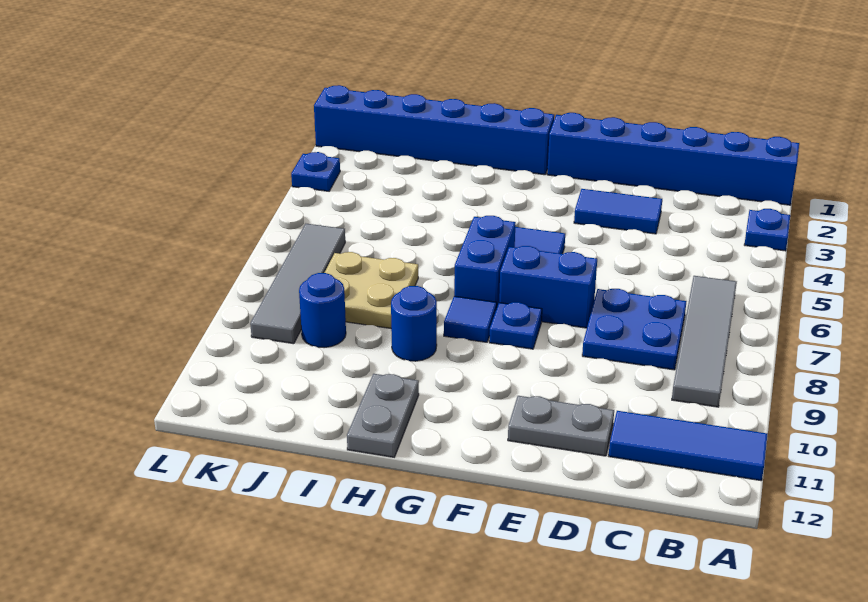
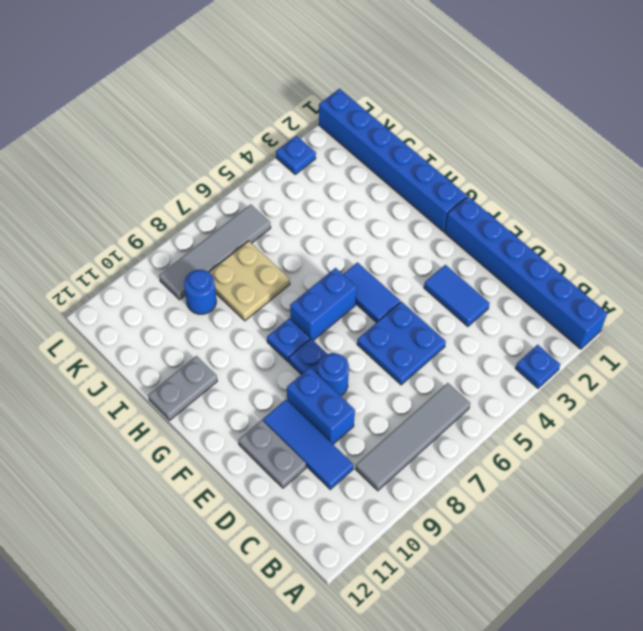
blue 1x3 tile [609,411,768,481] -> blue 1x3 tile moved to [263,400,353,489]
blue 2x2 plate [582,289,687,370] -> blue 2x2 plate moved to [357,302,446,385]
blue 1x2 brick [499,246,597,328] -> blue 1x2 brick moved to [287,368,355,444]
blue 1x1 tile [444,296,497,342] -> blue 1x1 plate [267,318,310,362]
blue 1x1 round brick [391,286,437,361] -> blue 1x1 round brick moved to [318,353,349,396]

